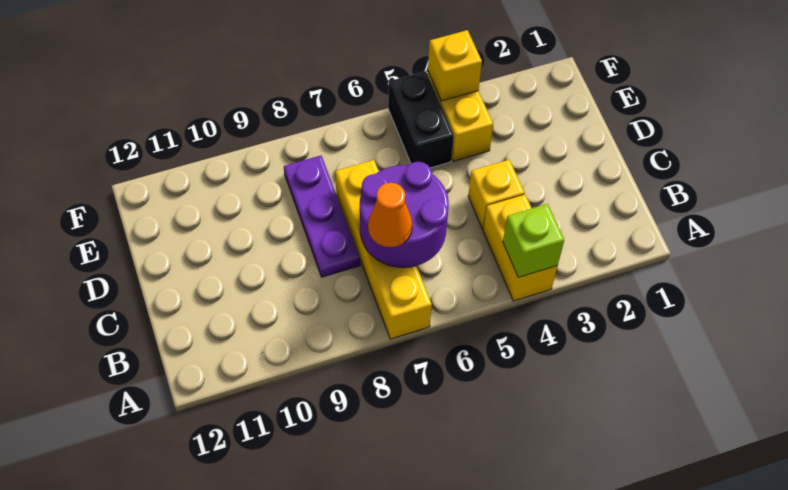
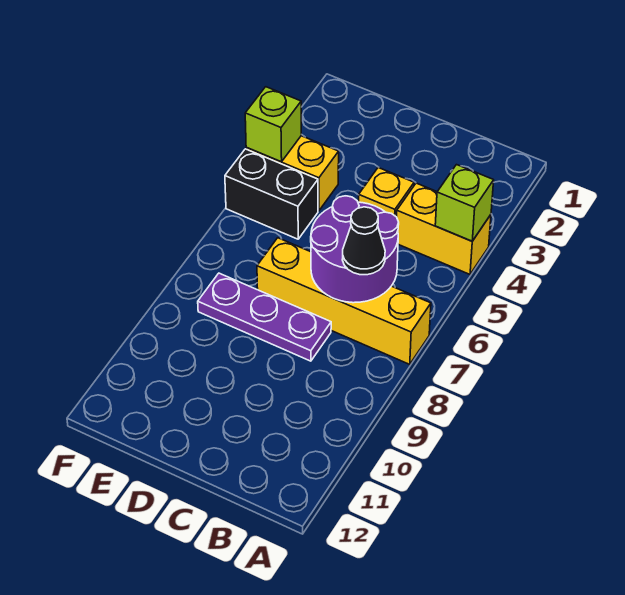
orange 1x1 cone [368,183,412,247] -> black 1x1 cone [342,207,385,275]
yellow 1x1 brick [428,30,482,101] -> lime 1x1 brick [245,87,301,162]

